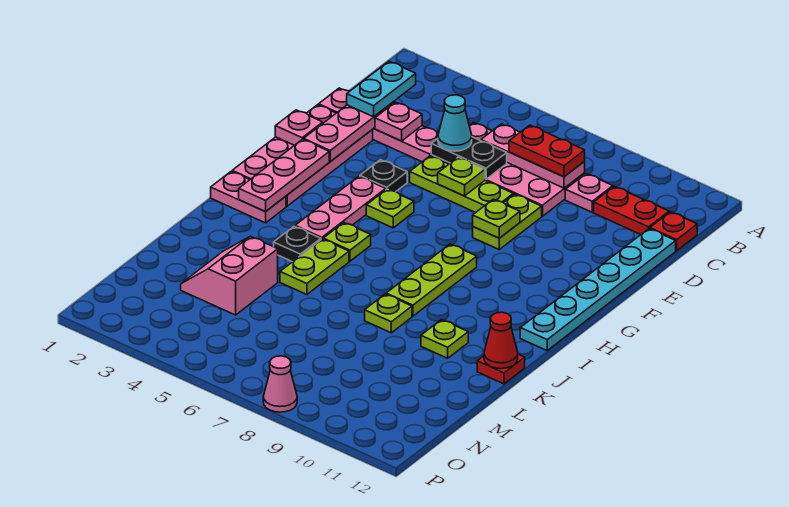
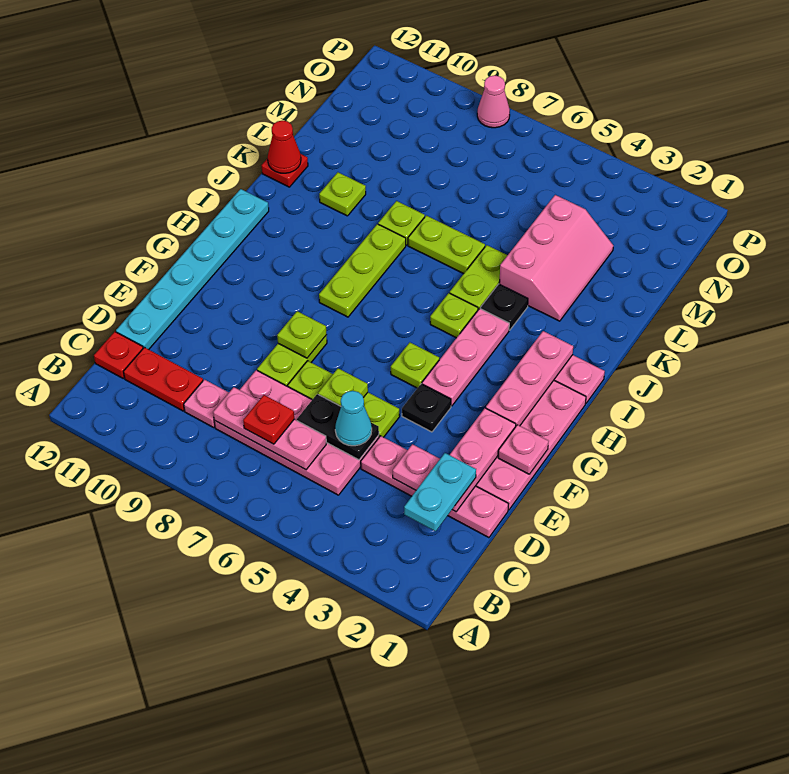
red 1x2 plate [509,125,585,177] -> red 1x1 plate [243,395,294,444]
none -> lime 1x2 plate [408,215,485,274]
pink 2x2 slope [181,236,278,315] -> pink 2x3 slope [499,195,613,321]

